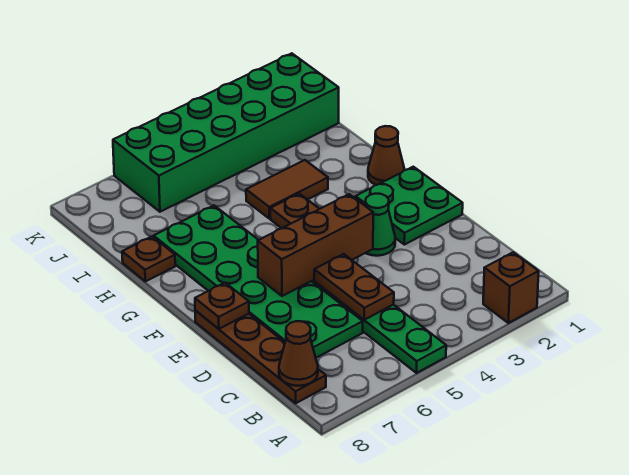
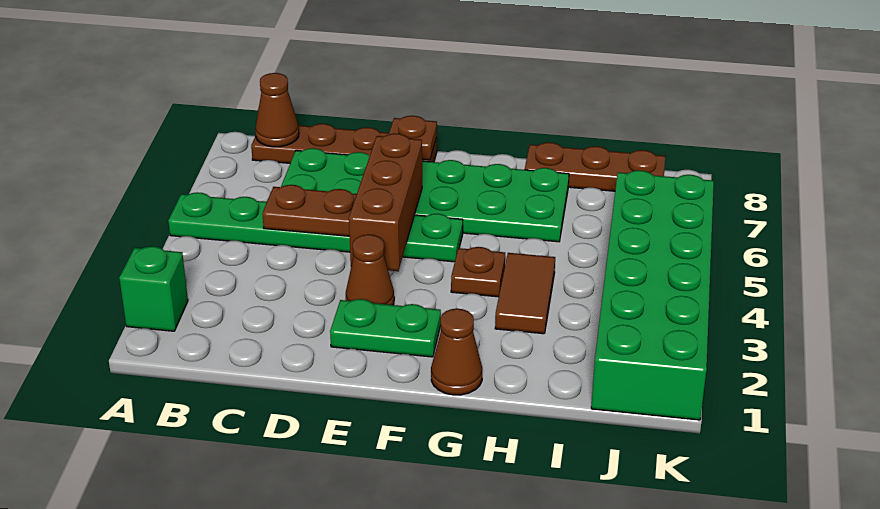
brown 1x1 brick [483,252,539,323] -> green 1x1 brick [119,246,188,331]
green 2x2 plate [355,167,463,245] -> green 1x2 plate [330,299,441,357]
green 1x1 cone [365,194,395,256] -> brown 1x1 cone [346,235,394,305]
brown 1x1 plate [122,237,175,281] -> brown 1x3 plate [525,142,665,191]

